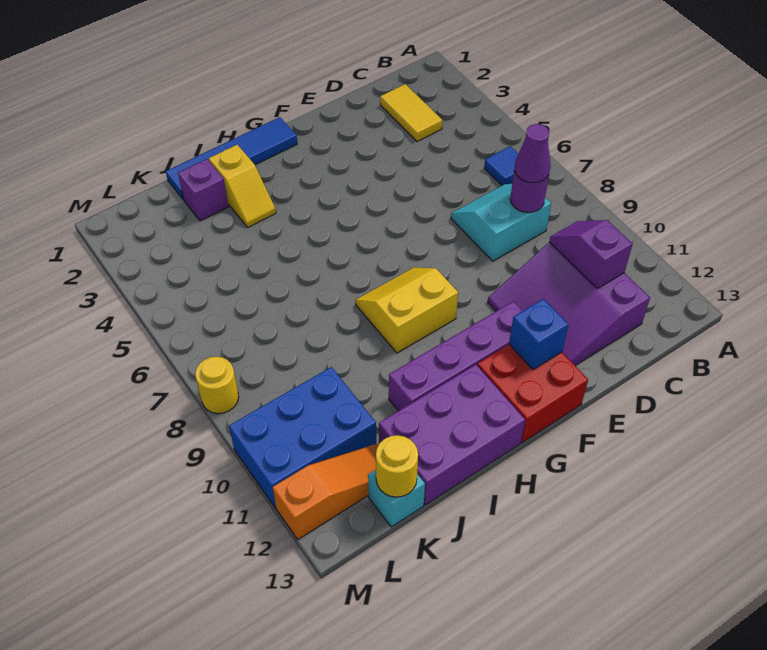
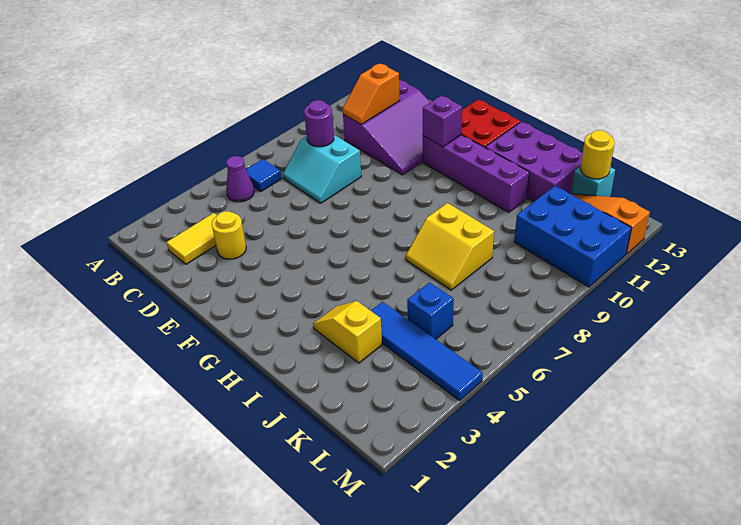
purple 1x1 cone [514,124,551,183] -> purple 1x1 cone moved to [226,156,254,202]
purple 1x2 slope [549,220,633,289] -> orange 1x2 slope [343,63,400,124]
blue 1x1 brick [509,299,568,370] -> blue 1x1 brick moved to [407,282,454,339]
blue 1x4 tile [166,117,297,200] -> blue 1x4 tile moved to [371,302,483,400]
yellow 2x2 slope [355,267,458,353] -> yellow 2x2 slope moved to [406,203,494,290]
yellow 1x2 slope [209,145,276,227] -> yellow 1x2 slope turned to [313,301,382,363]
purple 1x1 brick [178,159,229,221] -> purple 1x1 brick moved to [423,96,462,147]
yellow 1x1 round brick [195,357,239,414] -> yellow 1x1 round brick moved to [212,211,246,259]

